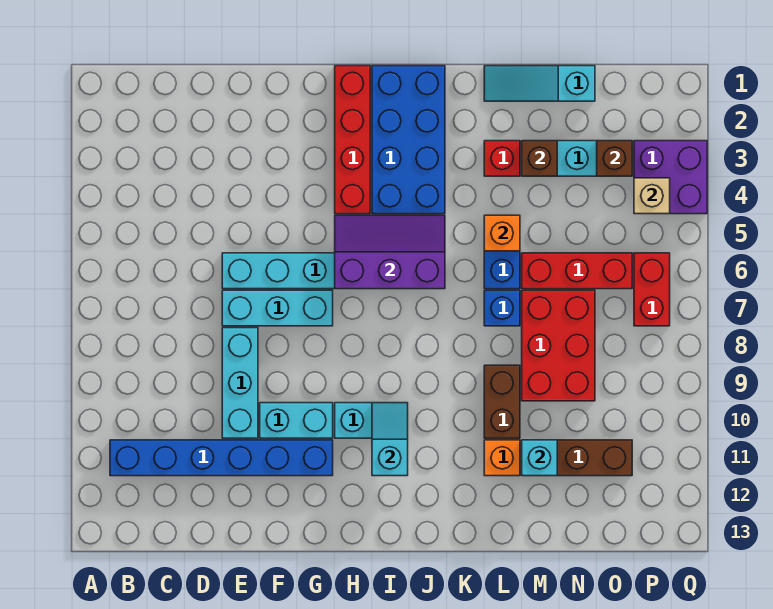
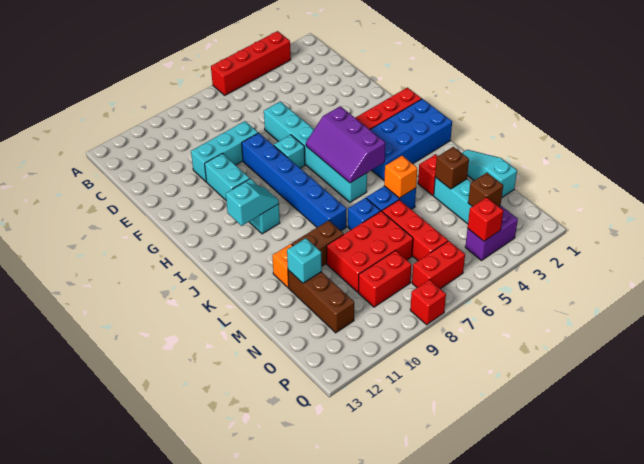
none -> red 1x4 brick [211,31,291,95]
blue 1x6 brick [110,440,333,476] -> blue 1x6 brick moved to [242,133,347,231]
cyan 1x3 brick [222,290,333,326] -> cyan 1x1 brick [274,135,305,168]
purple 2x3 slope [335,215,445,289] -> purple 2x3 slope turned to [306,106,385,183]
none -> red 1x2 brick [358,251,411,307]
purple 2x2 brick [634,141,707,214] -> purple 1x2 brick [465,206,518,261]
tan 1x1 brick [634,178,670,214] -> red 1x1 brick [468,197,503,241]
none -> red 1x1 brick [410,280,446,325]

